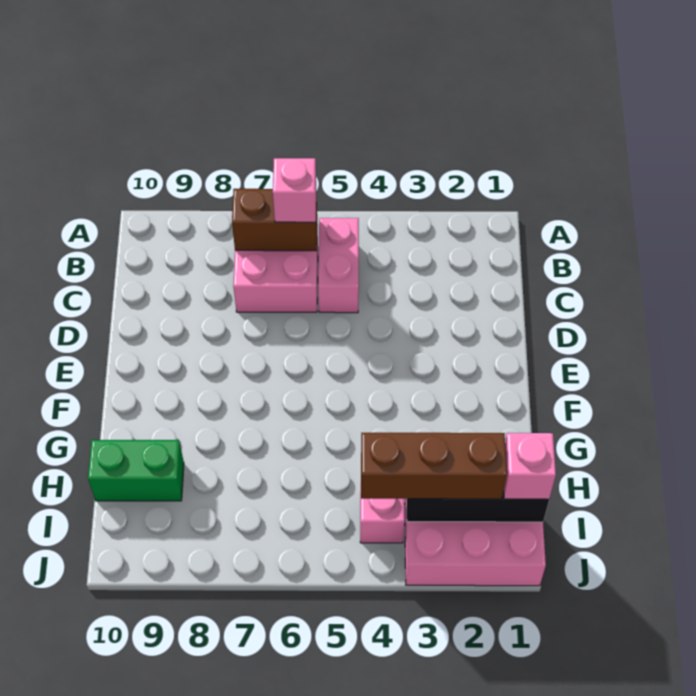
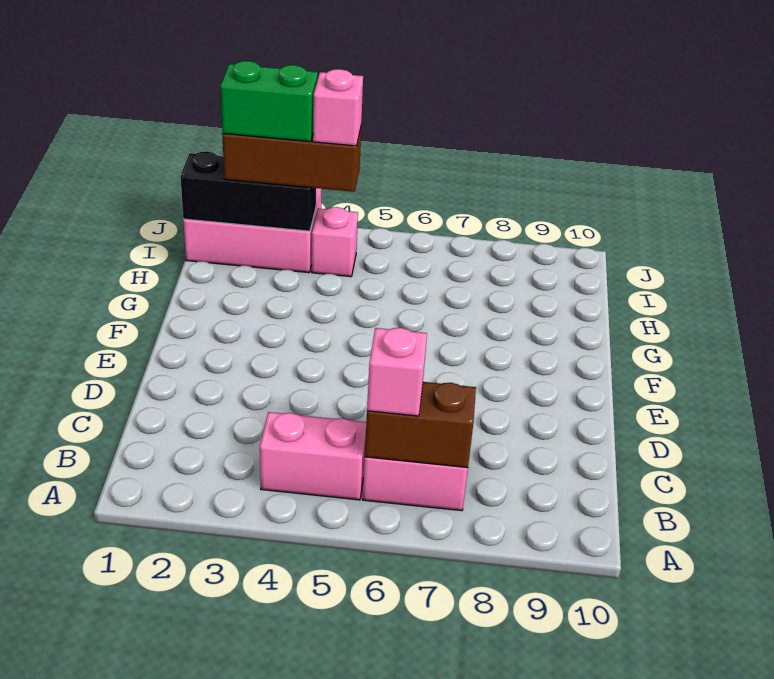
pink 1x2 brick [318,218,359,313] -> pink 1x2 brick turned to [260,412,366,500]
green 1x2 brick [88,440,184,501] -> green 1x2 brick moved to [220,61,318,142]
pink 1x1 brick [504,433,556,499] -> pink 1x1 brick moved to [313,69,363,146]

